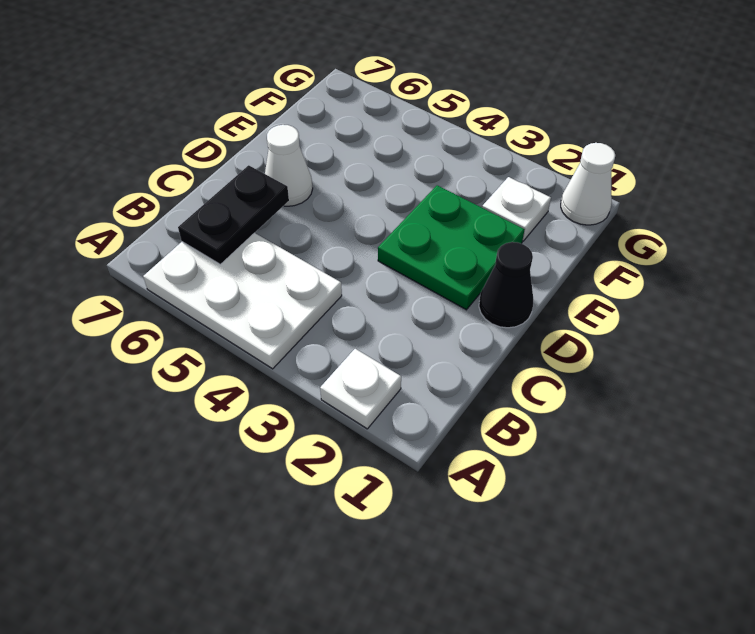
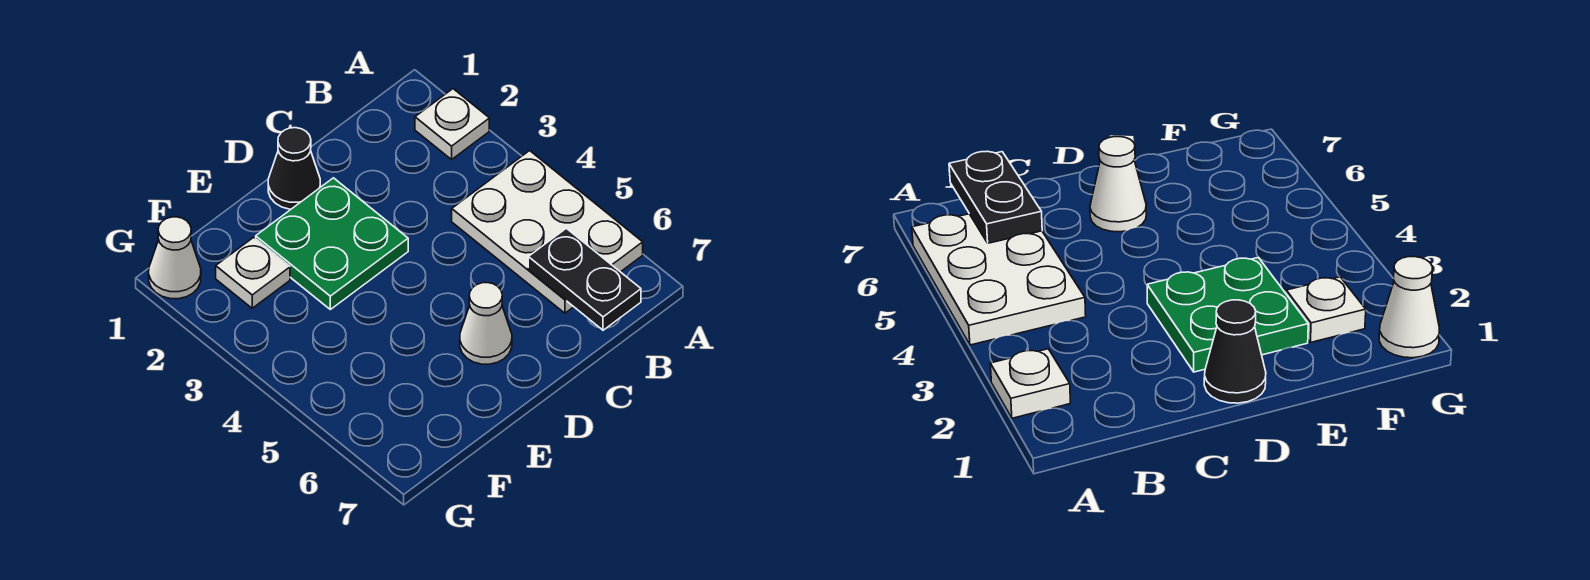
black 1x2 plate [178,165,289,264] -> black 1x2 plate turned to [528,228,641,330]

